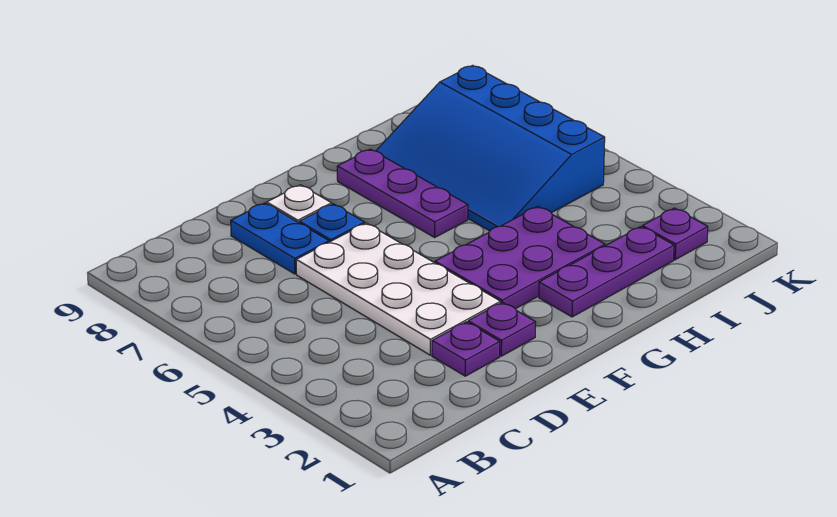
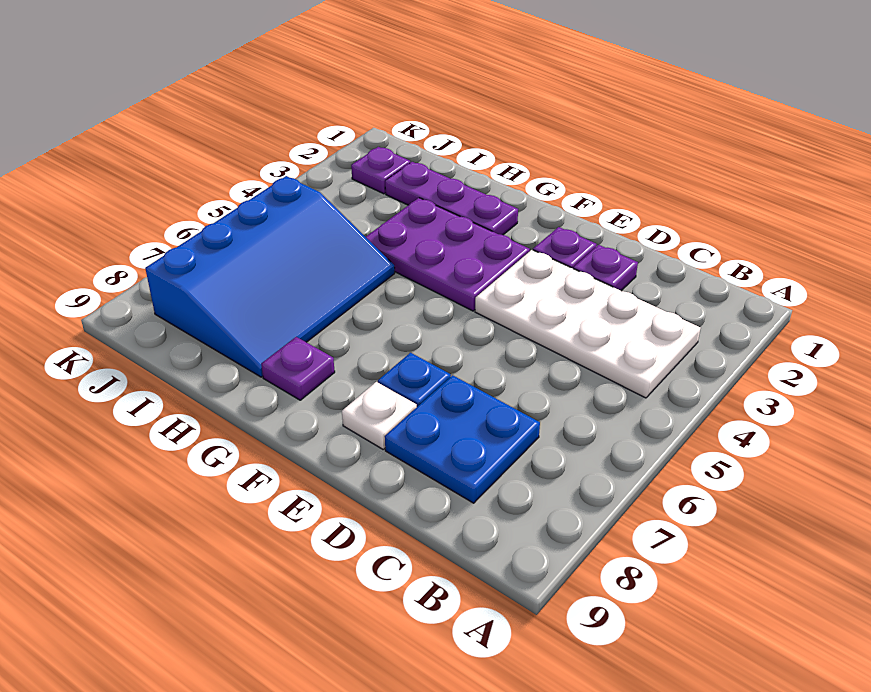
white 2x4 plate [296,223,500,355] -> white 2x4 plate turned to [475,250,701,398]
blue 1x2 plate [231,203,329,274] -> blue 2x2 plate [385,375,540,503]
purple 1x3 plate [337,149,468,237] -> purple 1x1 plate [261,337,335,400]

